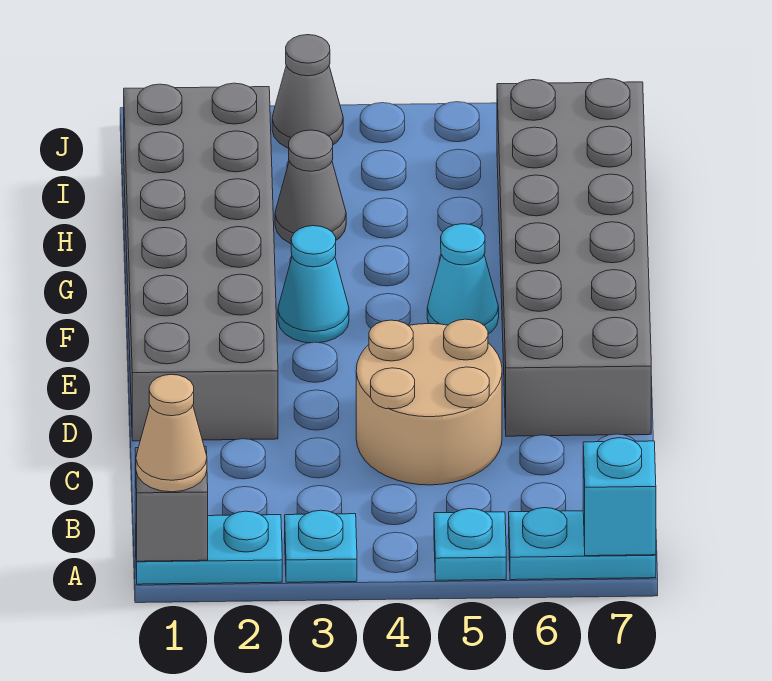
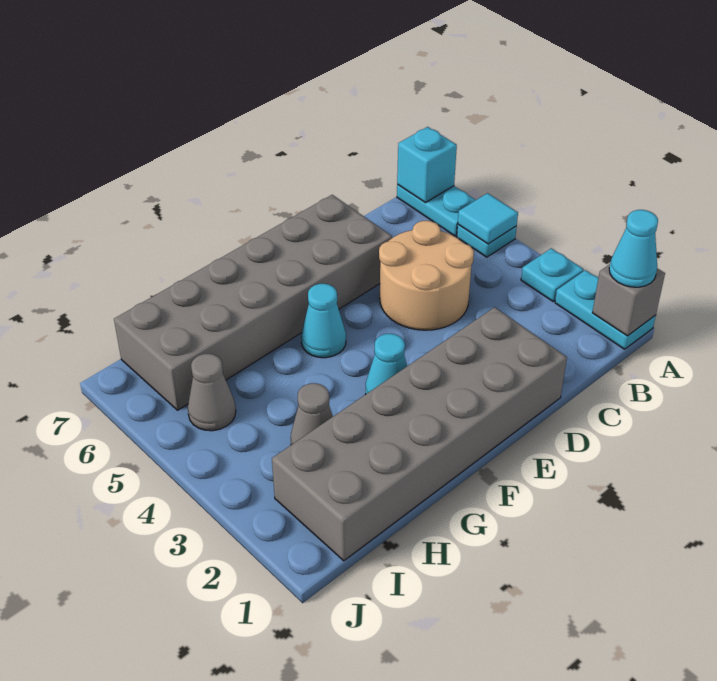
tan 1x1 cone [136,374,207,492] -> cyan 1x1 cone [609,210,658,287]
none -> cyan 1x1 tile [458,193,518,244]
grey 1x1 cone [272,35,343,148] -> grey 1x1 cone moved to [188,354,236,431]

